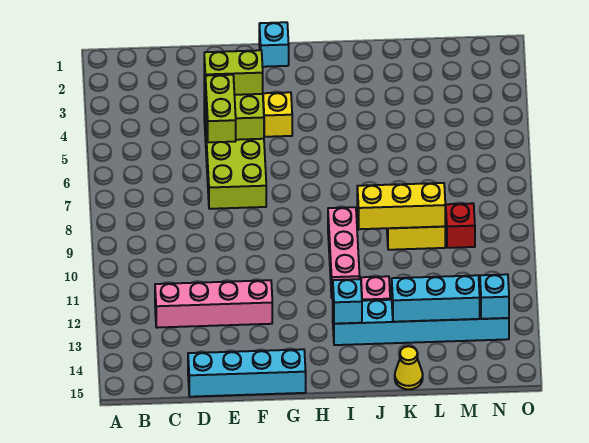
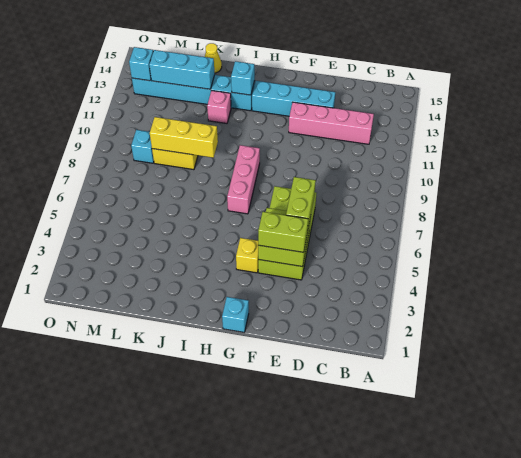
cyan 1x4 brick [188,349,306,397] -> cyan 1x4 brick moved to [252,81,335,116]
pink 1x3 brick [328,207,360,298] -> pink 1x3 brick moved to [227,145,260,214]
red 1x1 brick [446,203,475,248] -> cyan 1x1 brick [131,130,154,163]

